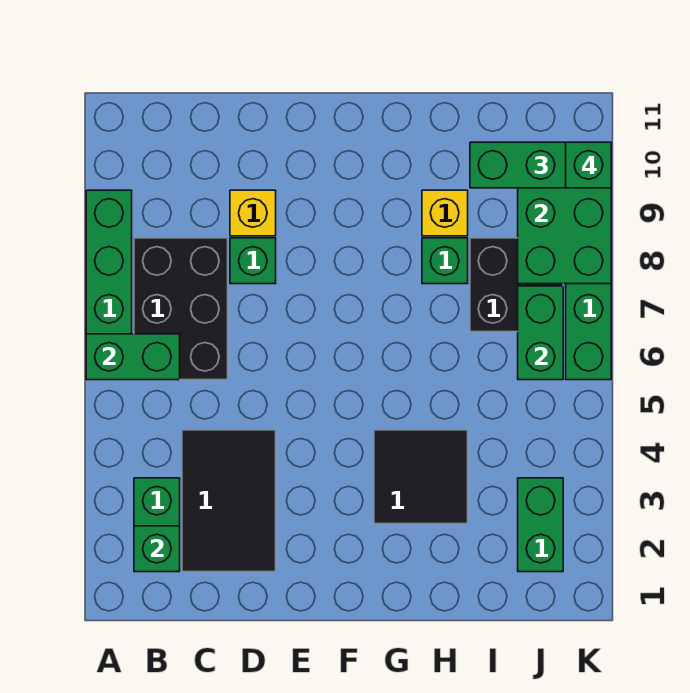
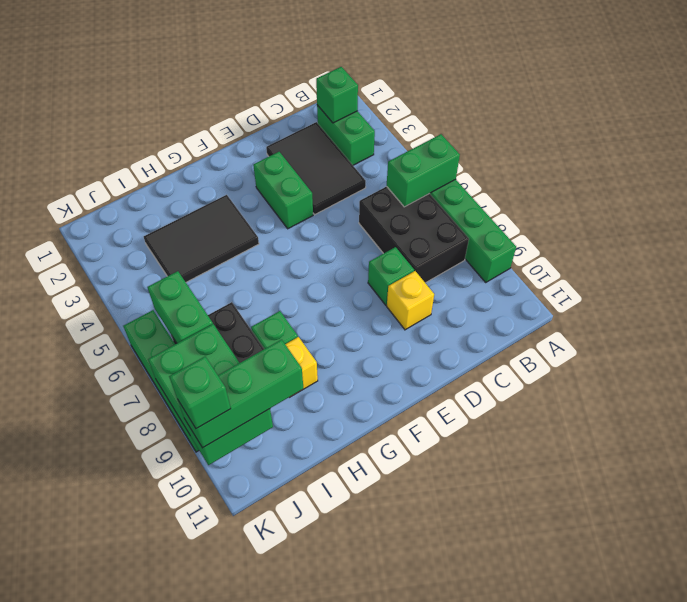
black 2x2 tile [374,430,468,524] -> black 2x3 tile [144,195,259,282]
green 1x2 brick [518,478,563,572] -> green 1x2 brick moved to [253,152,313,229]

